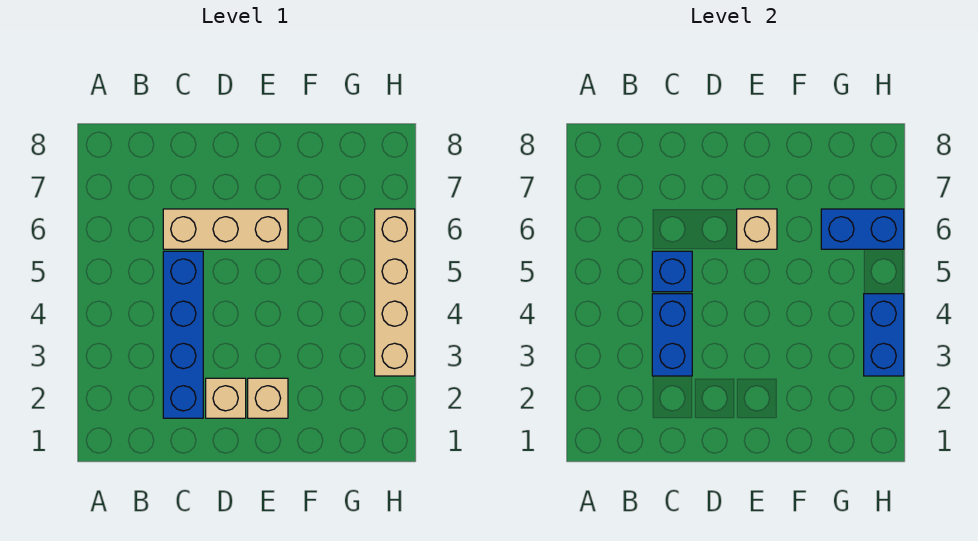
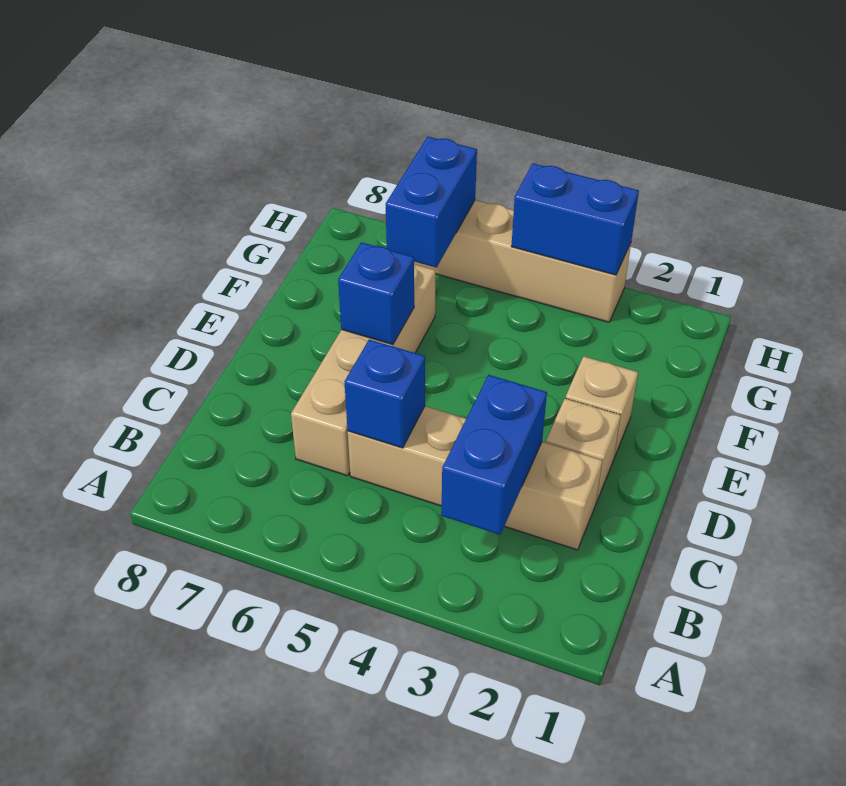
blue 1x4 brick [163,251,203,418] -> tan 1x4 brick [348,406,602,550]
blue 1x2 brick [652,294,692,376] -> blue 1x2 brick turned to [441,375,547,535]
tan 1x3 brick [163,209,288,249] -> tan 1x4 brick [291,264,436,476]
tan 1x1 brick [737,209,777,249] -> blue 1x1 brick [338,242,414,345]

